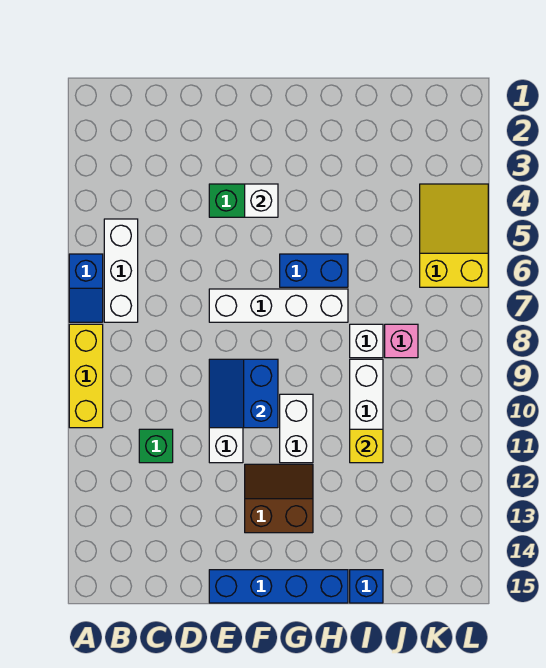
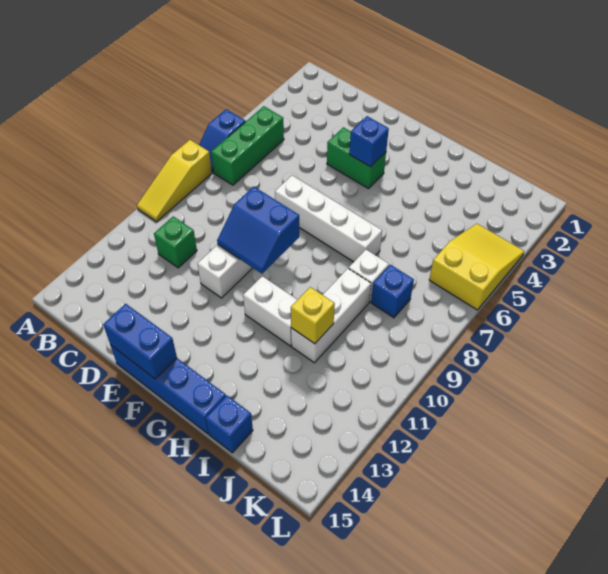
yellow 1x3 brick [69,324,103,428] -> yellow 1x3 slope [137,140,212,222]
white 1x3 brick [104,219,138,322] -> green 1x3 brick [211,106,284,185]
blue 2x2 slope [209,359,278,428] -> blue 2x2 slope turned to [217,187,299,274]
white 1x1 brick [245,184,278,217] -> blue 1x1 brick [349,116,389,167]
brown 2x2 slope [245,464,313,533] -> none
blue 1x2 brick [280,254,348,287] -> blue 1x2 brick moved to [103,304,177,379]
white 1x2 brick [280,394,313,463] -> white 1x2 brick turned to [243,276,297,346]
pink 1x1 brick [385,324,418,358] -> blue 1x1 brick [371,265,414,318]

